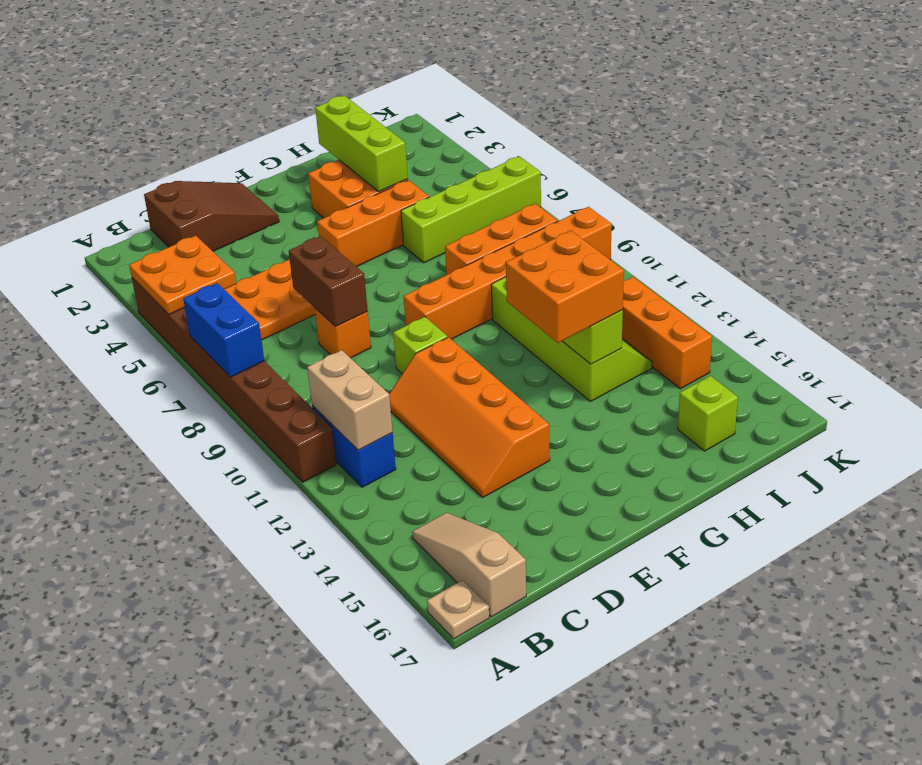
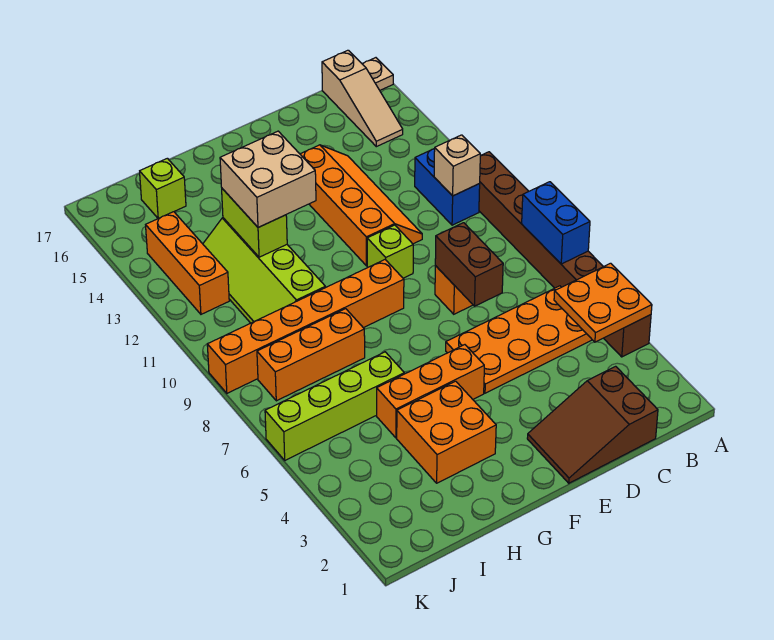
tan 1x2 brick [307,350,393,450] -> tan 1x1 brick [434,135,480,196]
orange 2x2 brick [506,231,624,343] -> tan 2x2 brick [220,131,316,227]
lime 1x3 brick [315,96,408,192] -> none

